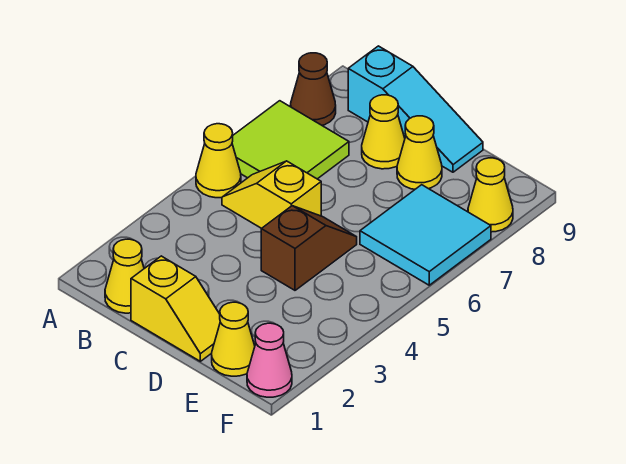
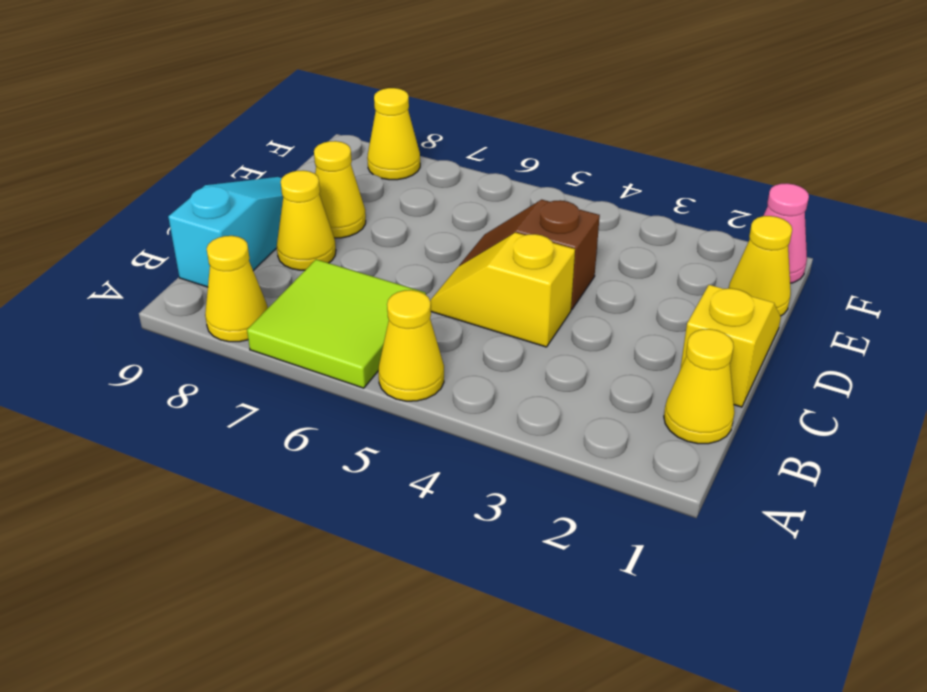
brown 1x1 cone [291,53,336,125] -> yellow 1x1 cone [205,236,268,342]
yellow 1x2 slope [222,161,321,228] -> yellow 1x2 slope turned to [430,232,575,347]
cyan 2x2 tile [360,185,491,285] -> none

